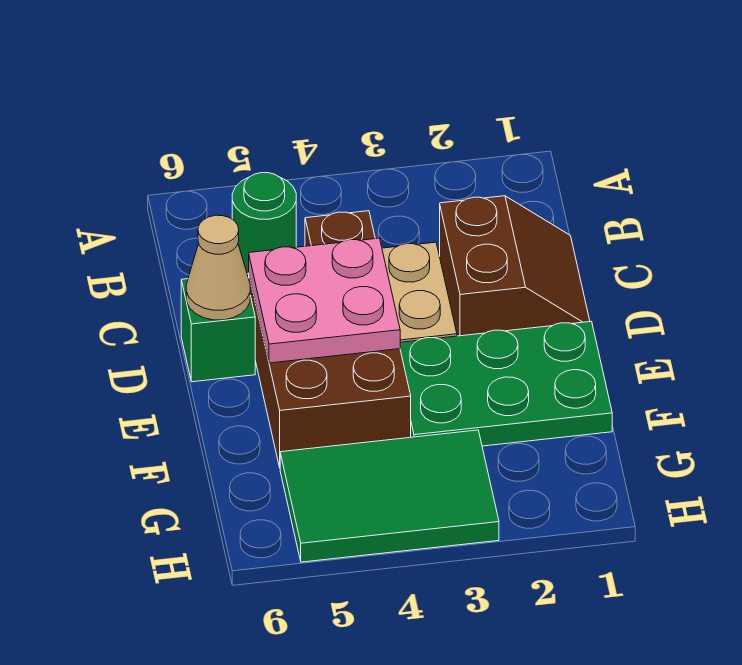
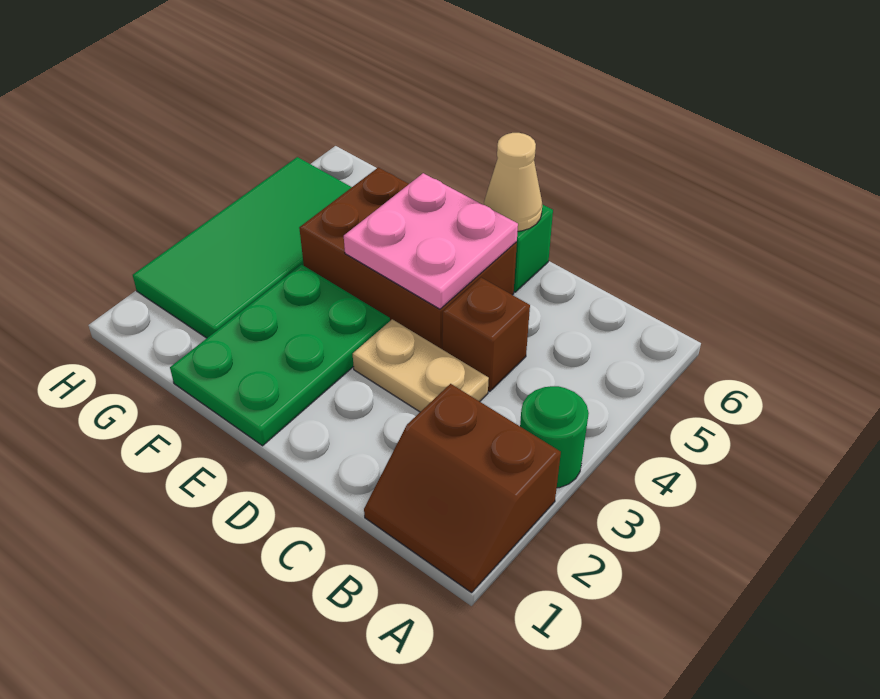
green 1x1 round brick [232,173,296,274] -> green 1x1 round brick moved to [520,386,589,488]
brown 2x2 slope [440,196,590,336] -> brown 2x2 slope moved to [364,384,561,593]
green 2x3 tile [280,430,499,562] -> green 2x4 tile [133,157,352,338]

